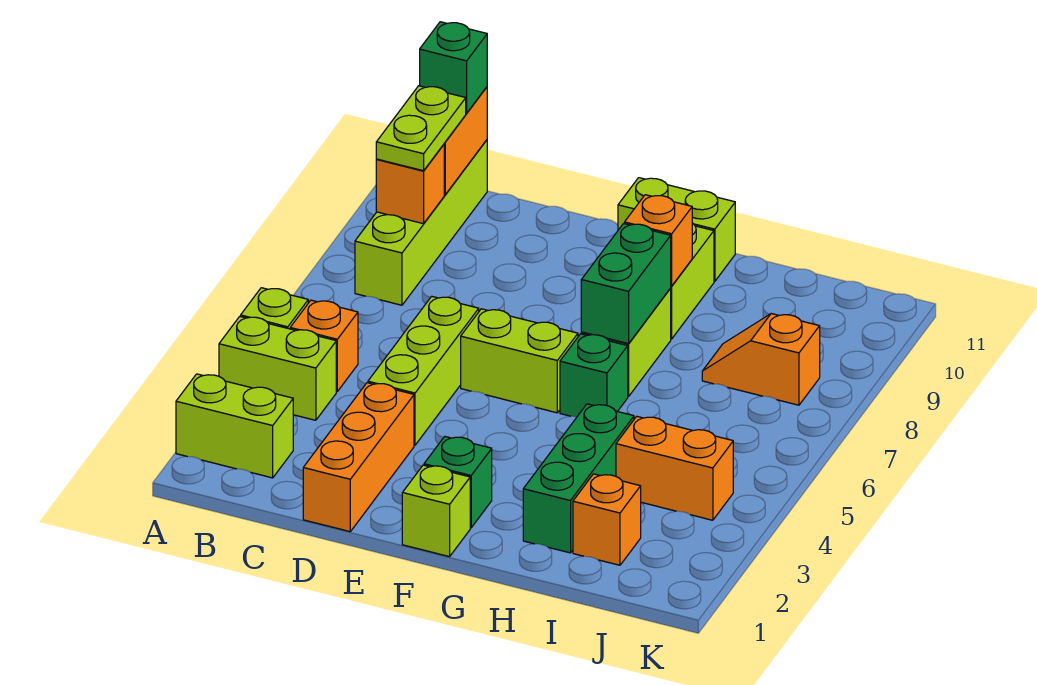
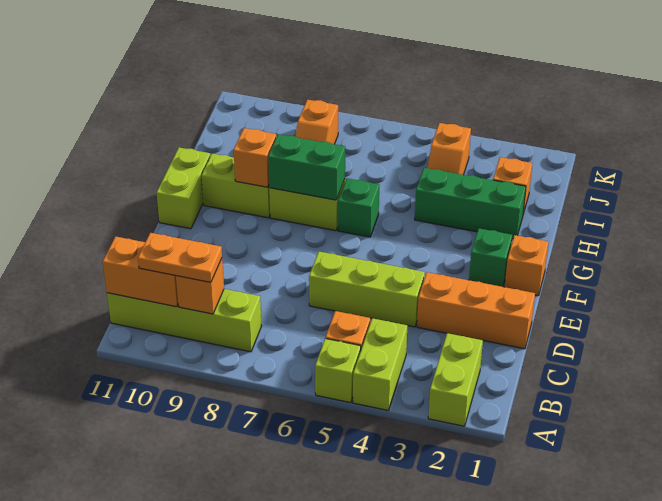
lime 1x2 plate [376,86,466,171] -> orange 1x2 plate [138,233,222,282]
green 1x1 brick [420,22,487,113] -> none
lime 1x2 brick [461,309,578,413] -> none
lime 1x1 brick [402,465,470,557] -> orange 1x1 brick [505,235,548,296]
orange 1x2 brick [616,416,733,520] -> orange 1x2 slope [427,123,471,175]

